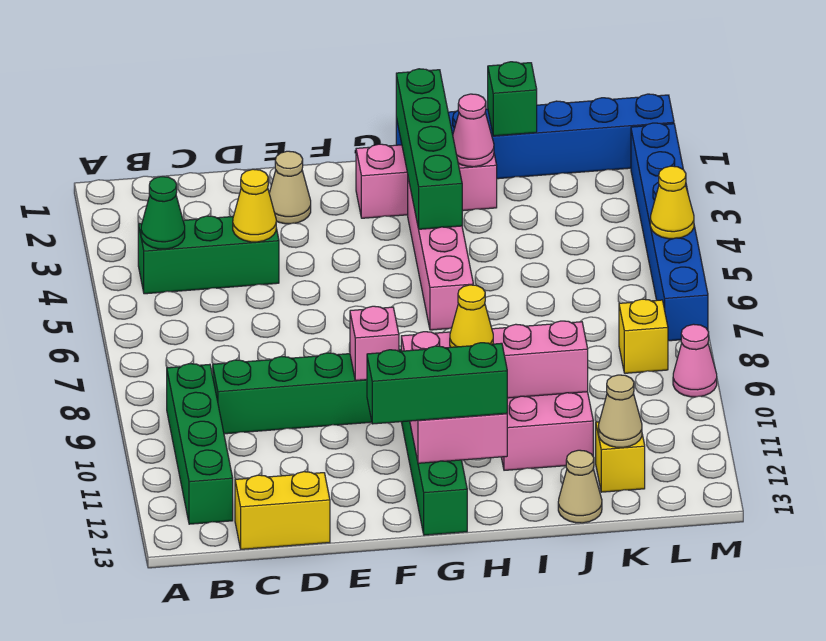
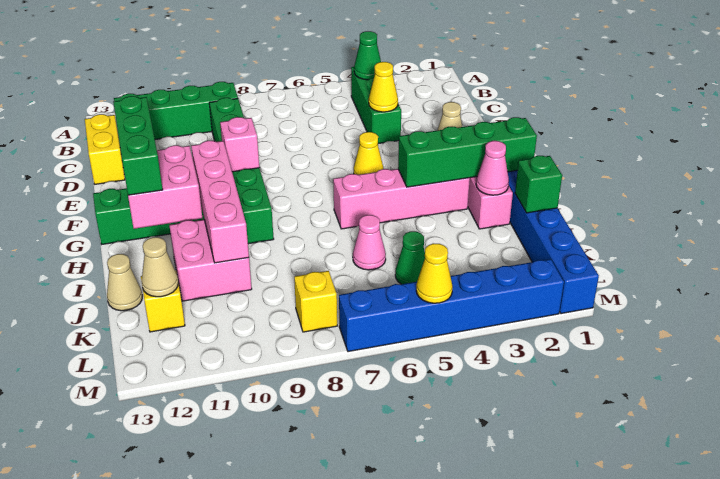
yellow 1x1 cone [450,285,493,347] -> yellow 1x1 cone moved to [354,132,384,175]
none -> green 1x1 cone [395,231,425,284]
pink 1x1 cone [673,324,717,397] -> pink 1x1 cone moved to [353,215,386,270]

